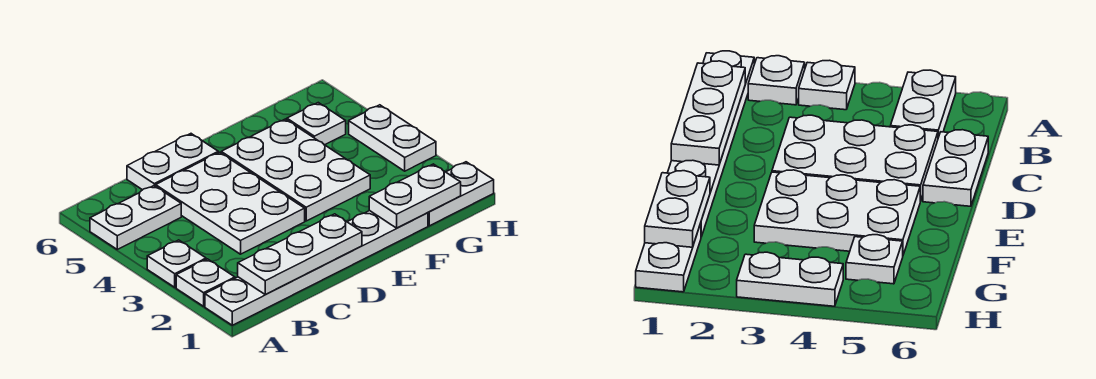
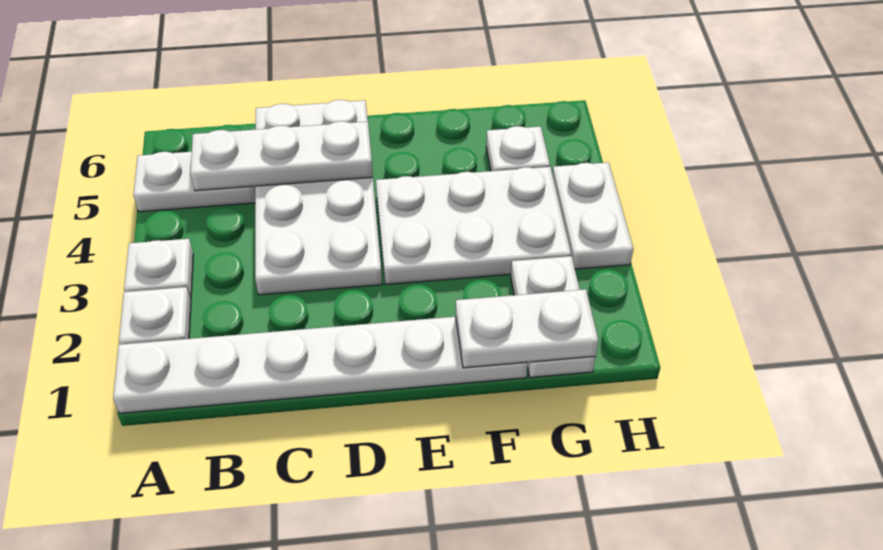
white 1x3 plate [238,214,362,295] -> white 1x3 plate moved to [191,121,373,191]
white 2x3 plate [221,119,370,221] -> white 2x3 plate turned to [376,167,571,284]
white 1x2 plate [428,162,494,226] -> white 1x2 plate turned to [511,256,595,378]

